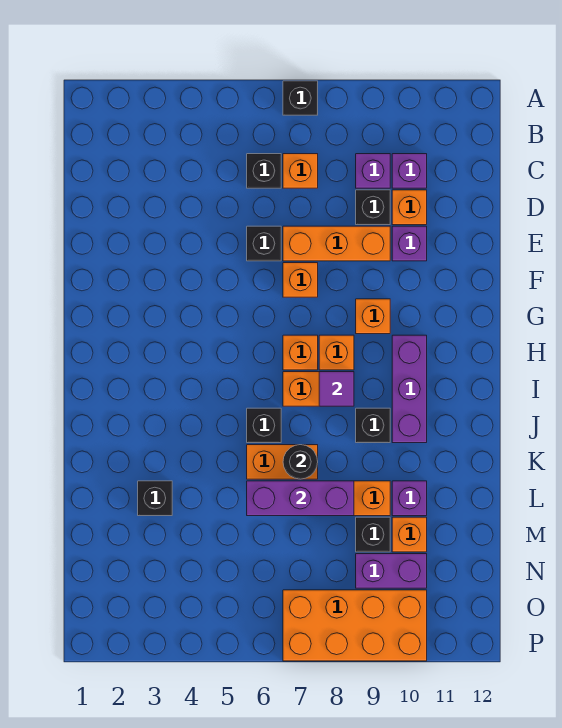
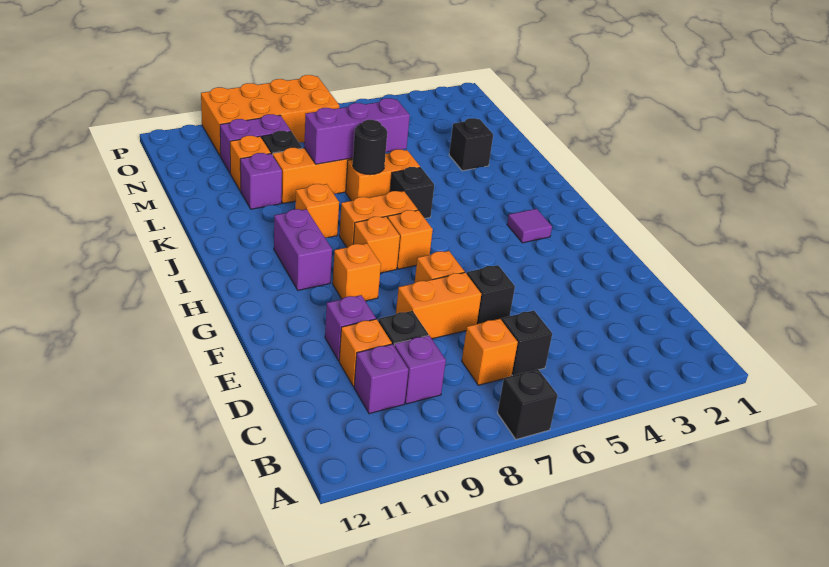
orange 1x3 brick [283,226,390,261] -> orange 1x2 brick [396,272,481,339]
purple 1x3 brick [392,335,427,443] -> purple 1x2 brick [274,209,332,290]
purple 1x1 tile [319,372,354,406] -> purple 1x1 tile moved to [507,209,552,243]
black 1x1 brick [356,408,390,443] -> orange 1x1 brick [295,184,339,238]

